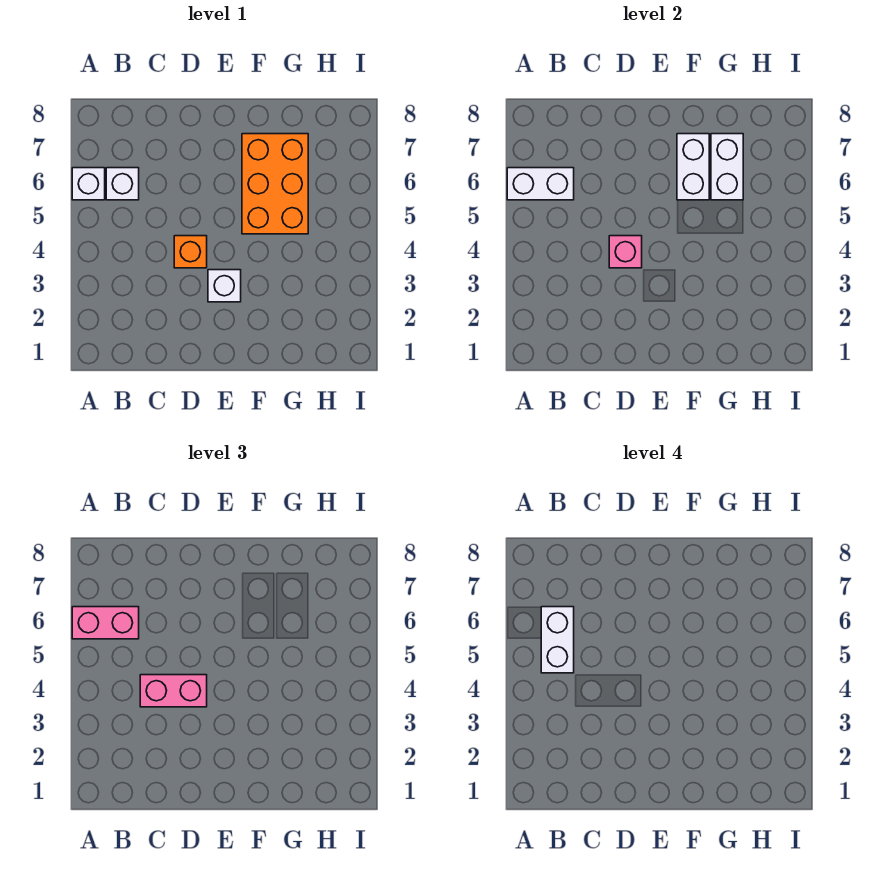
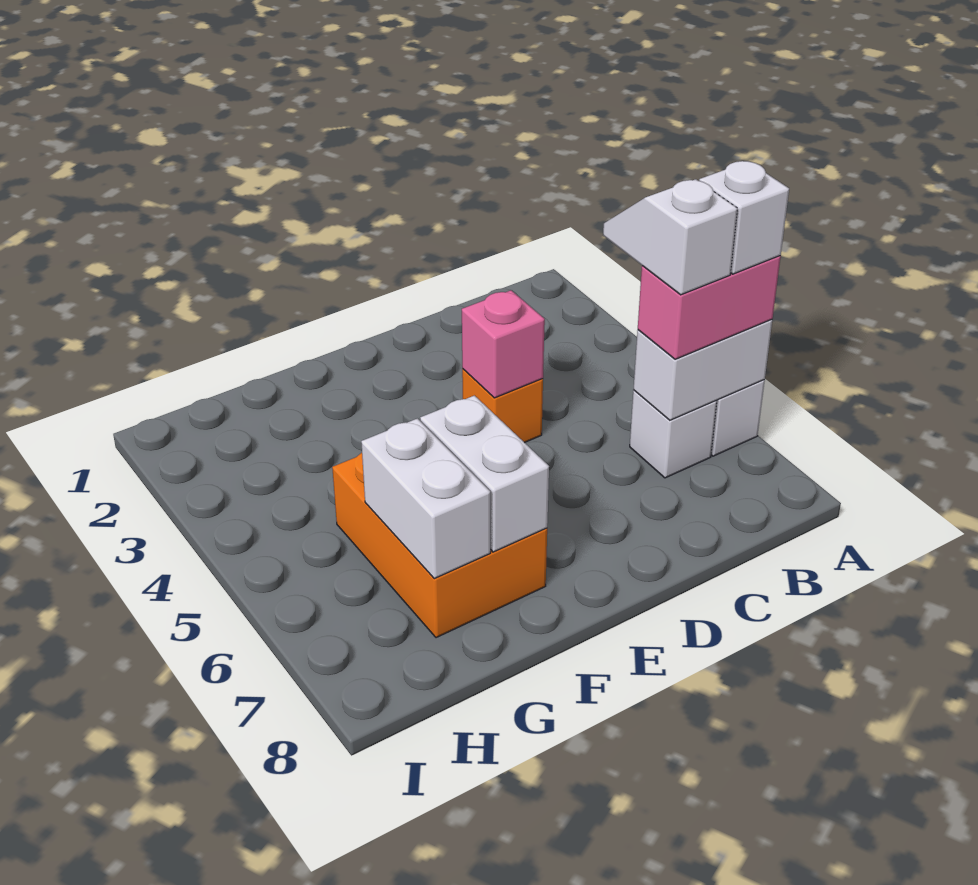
white 1x2 brick [541,607,574,673] -> white 1x2 slope [603,179,737,295]
pink 1x2 brick [140,675,207,707] -> none
white 1x1 brick [208,270,241,302] -> white 1x1 brick moved to [699,161,789,274]

